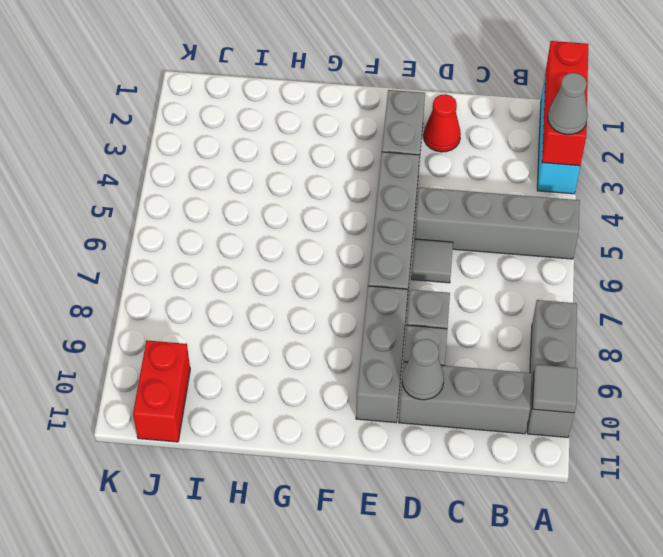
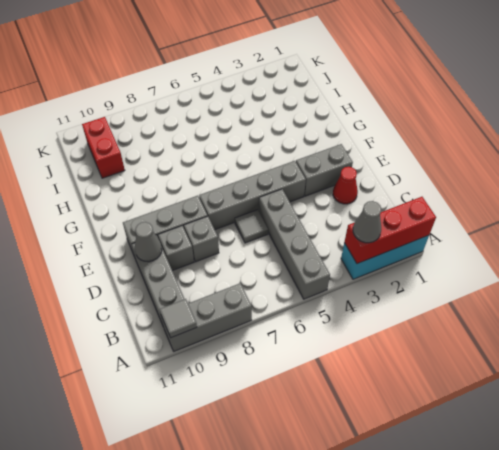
red 1x2 brick [133,340,190,442] -> red 1x2 brick turned to [82,117,125,178]

